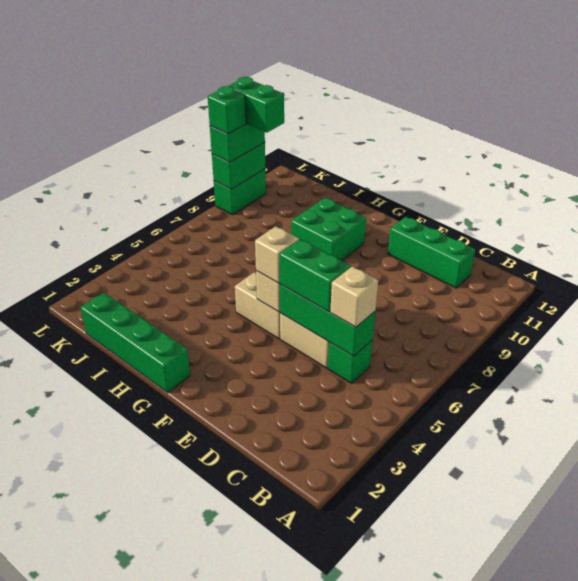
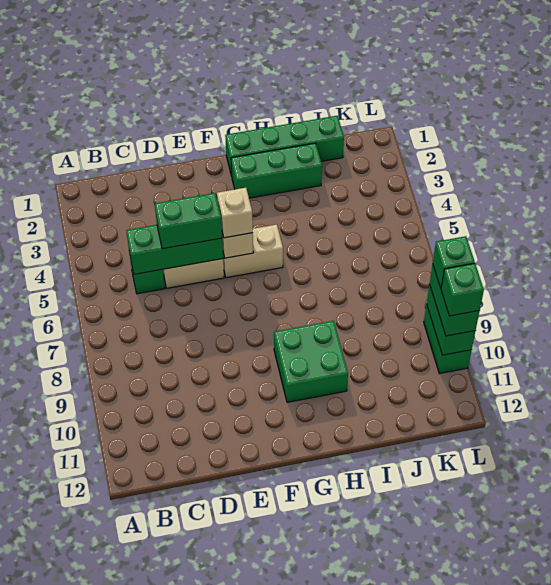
tan 1x1 brick [330,266,378,327] -> none
green 1x3 brick [388,217,475,288] -> green 1x3 brick moved to [231,143,322,198]
green 1x2 brick [229,77,284,133] -> green 1x1 brick [441,263,484,316]

